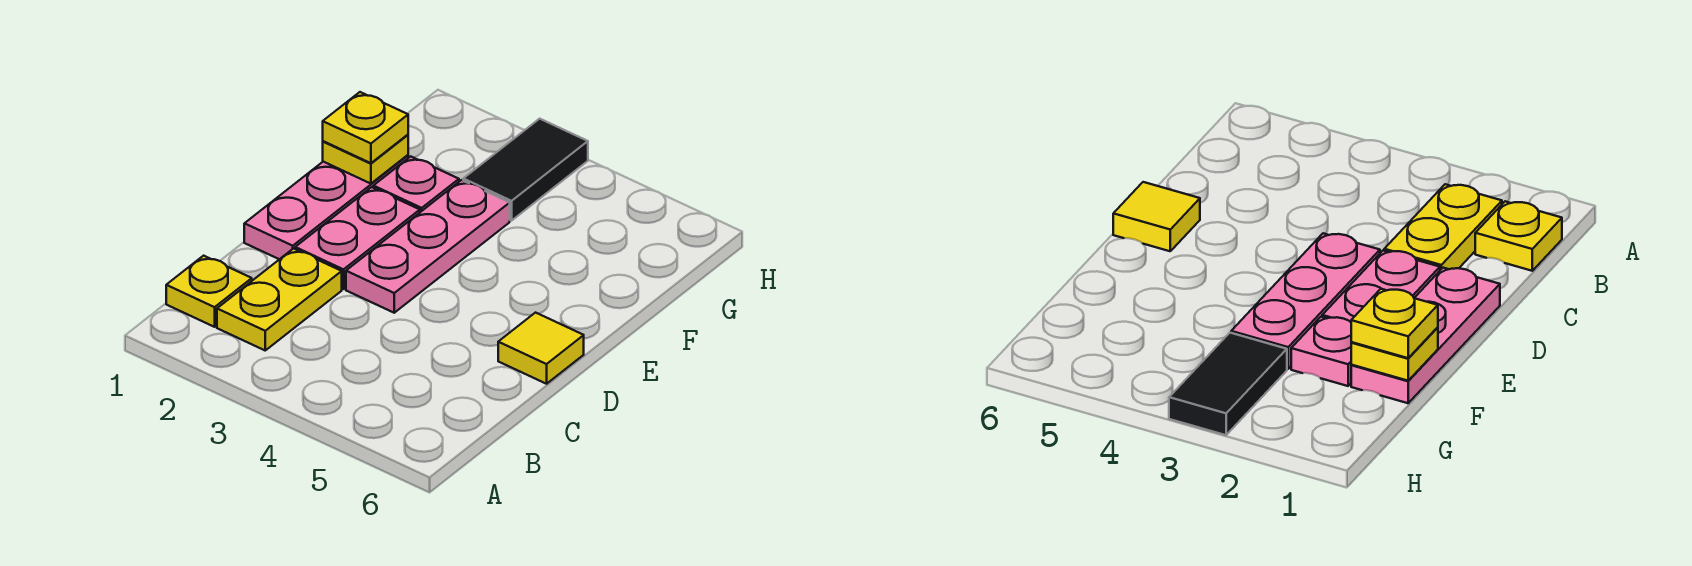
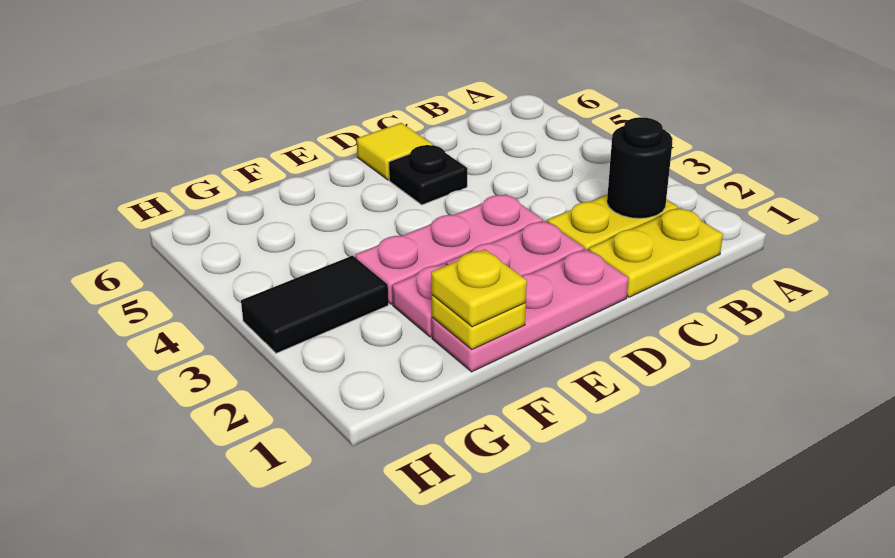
yellow 1x1 plate [166,256,252,327] -> yellow 1x2 plate [589,208,723,297]
none -> black 1x1 round brick [607,117,673,218]
none -> black 1x1 plate [389,145,467,205]

